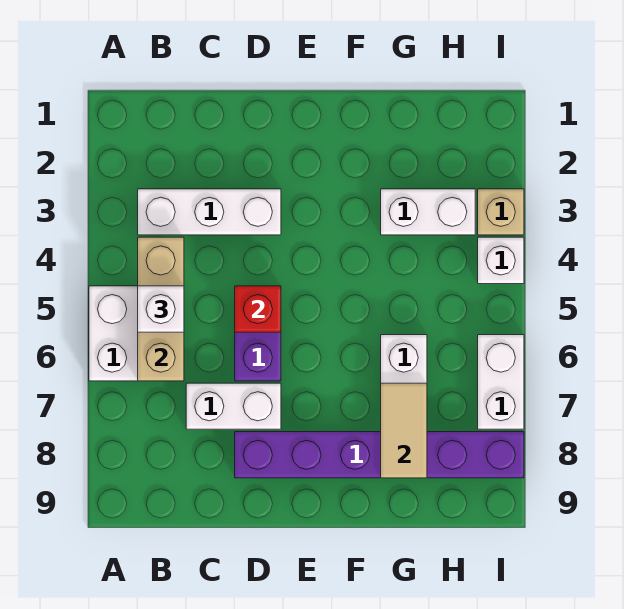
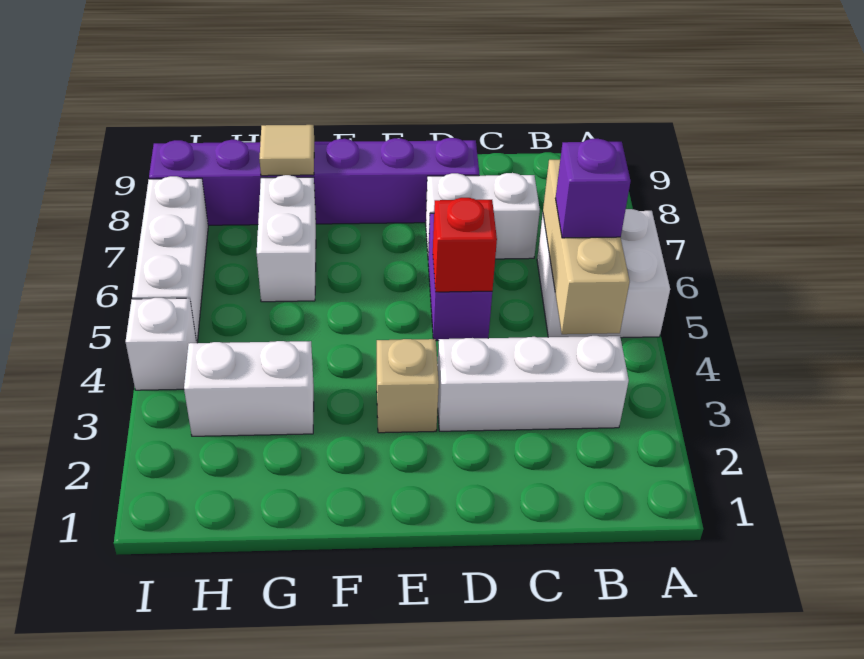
white 1x1 brick [138,286,184,332] -> purple 1x1 brick [555,139,631,238]
tan 1x2 tile [381,383,427,478] -> tan 1x1 tile [259,125,314,176]
tan 1x1 brick [478,189,524,235] -> tan 1x1 brick moved to [377,339,439,433]
white 1x2 brick [478,335,524,429] -> white 1x3 brick [132,176,208,343]

